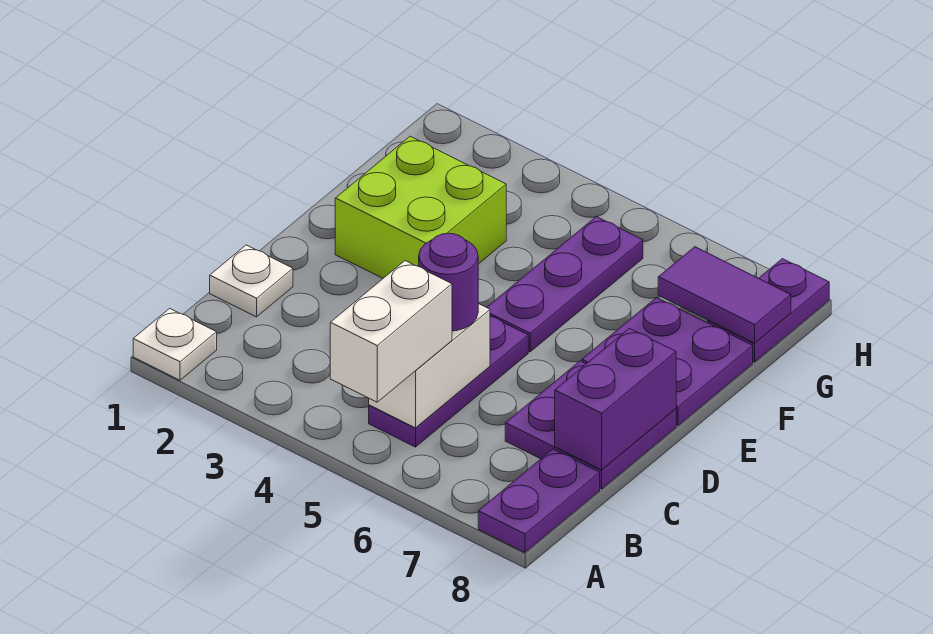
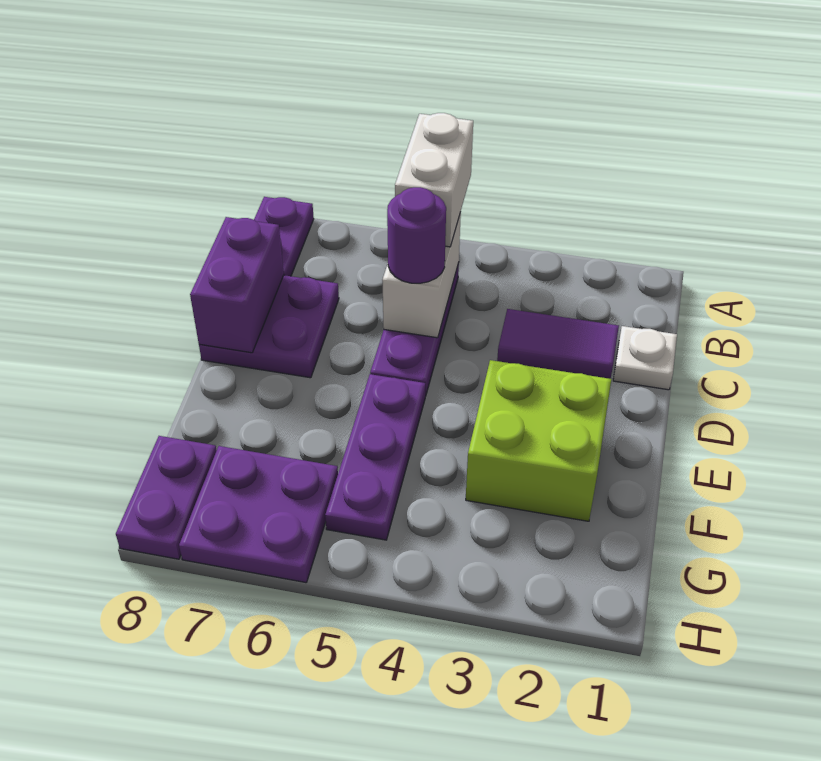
white 1x1 plate [133,308,217,380] -> none
purple 2x2 plate [582,298,753,426] -> purple 2x2 plate moved to [179,446,338,583]
purple 1x2 tile [658,247,791,343] -> purple 1x2 tile moved to [497,309,619,379]

